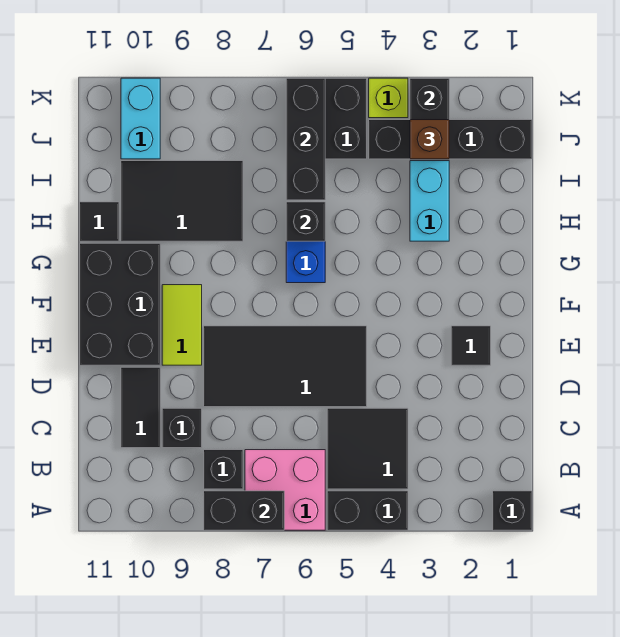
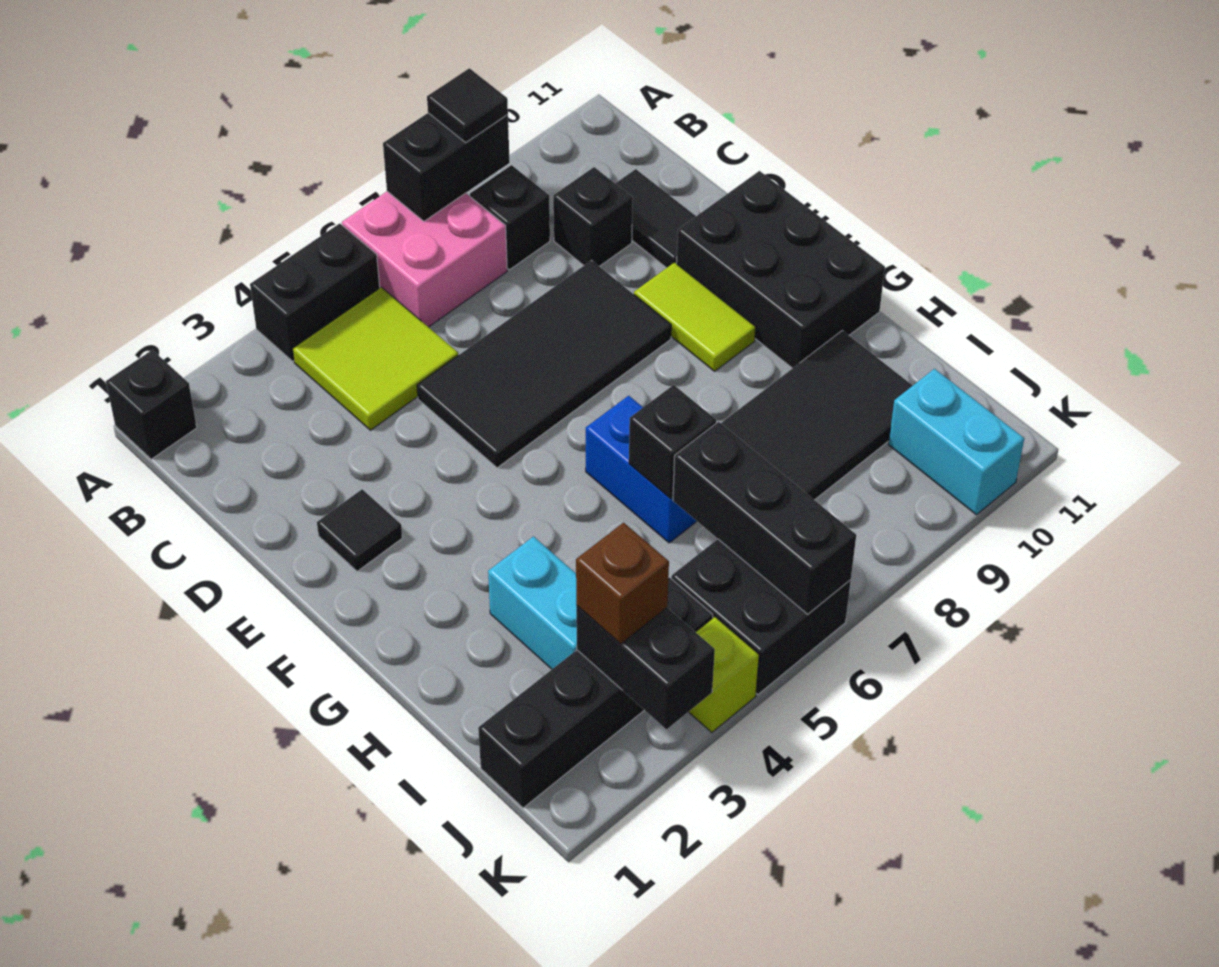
black 2x2 tile [327,408,408,489] -> lime 2x2 tile [293,287,458,430]
black 1x1 tile [80,202,119,241] -> black 1x1 tile moved to [427,68,508,142]

